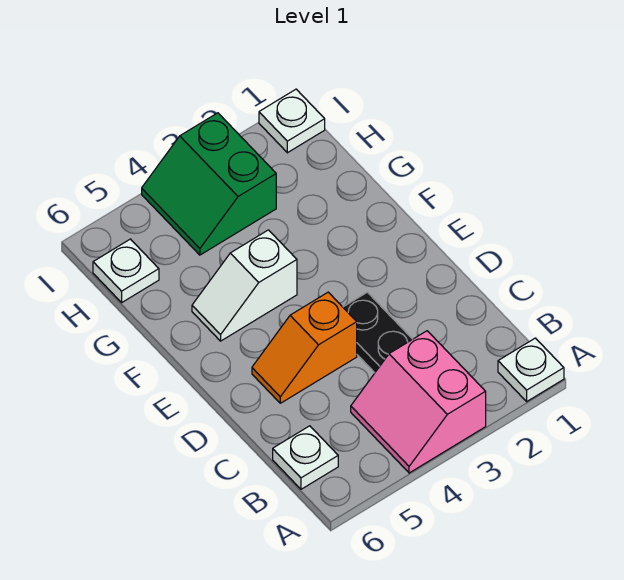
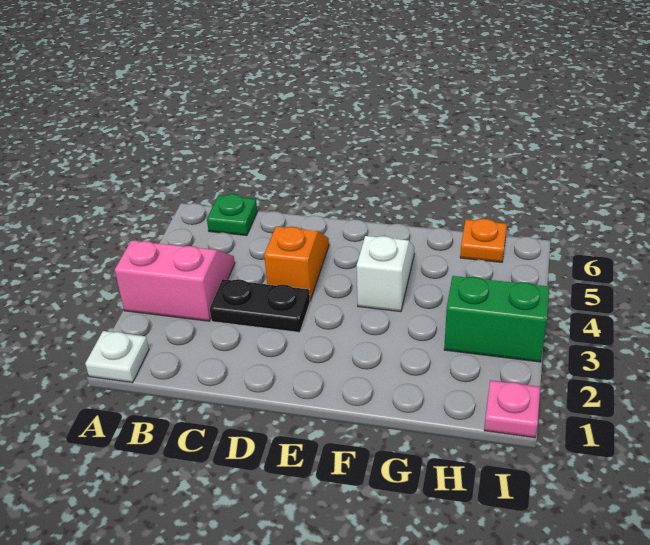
white 1x1 plate [273,426,338,489] -> green 1x1 plate [207,194,257,236]
white 1x1 plate [93,239,159,302] -> orange 1x1 plate [460,219,507,262]
white 1x1 plate [259,89,325,153] -> pink 1x1 plate [484,380,540,438]

